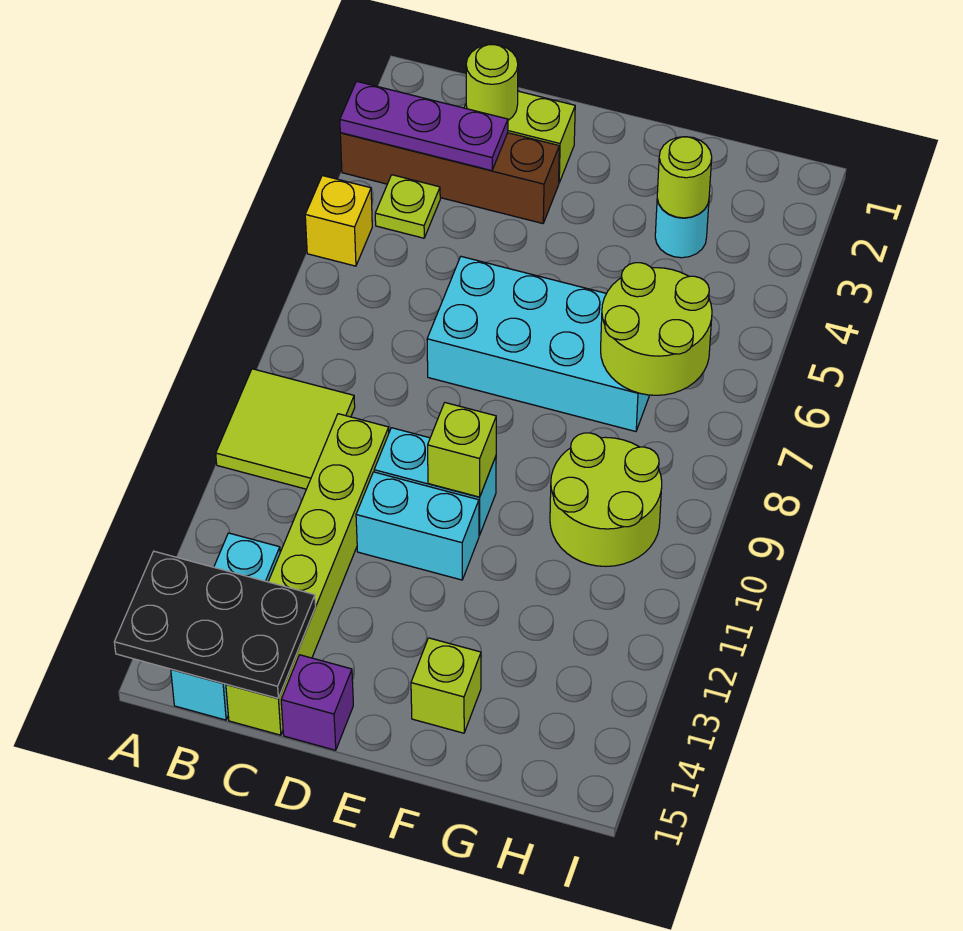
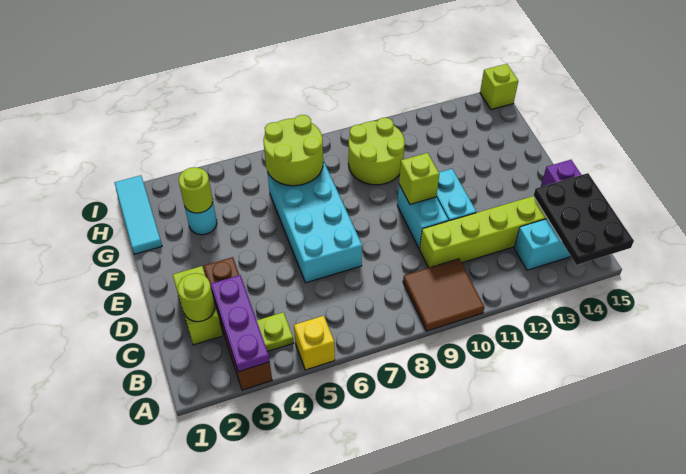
lime 2x2 tile [216,369,355,489] -> brown 2x2 tile [403,259,484,331]
lime 1x1 brick [411,638,481,733] -> lime 1x1 brick moved to [480,64,518,110]
none -> cyan 1x3 tile [115,175,162,254]

